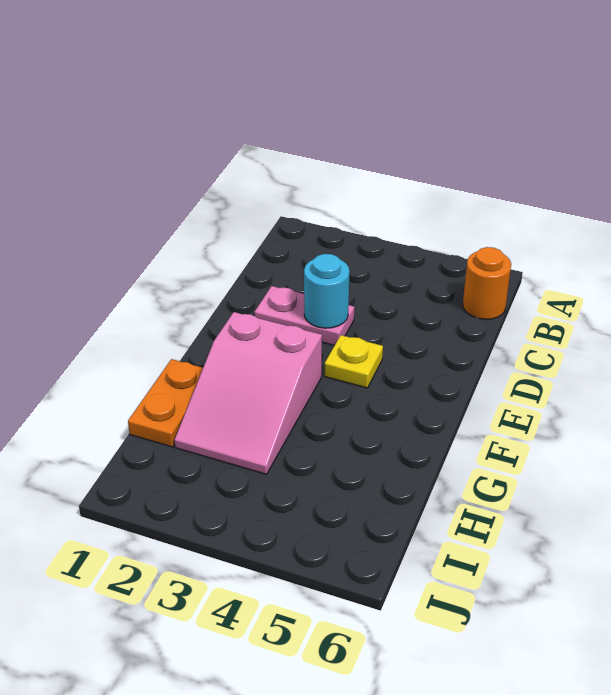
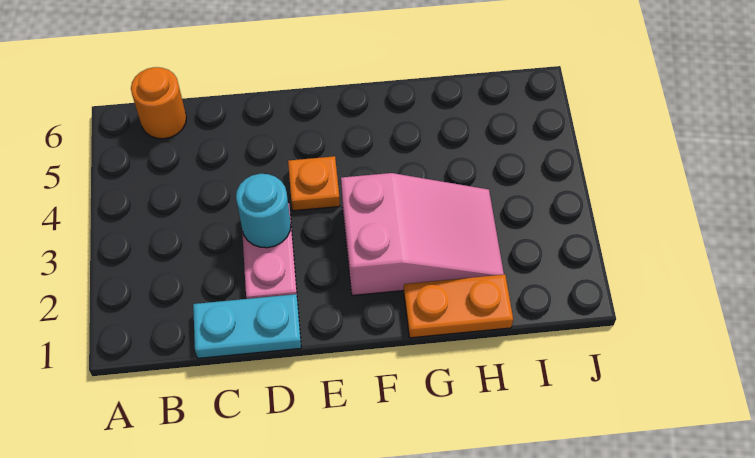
none -> cyan 1x2 plate [193,294,301,358]
yellow 1x1 plate [324,335,383,388] -> orange 1x1 plate [288,156,340,211]

